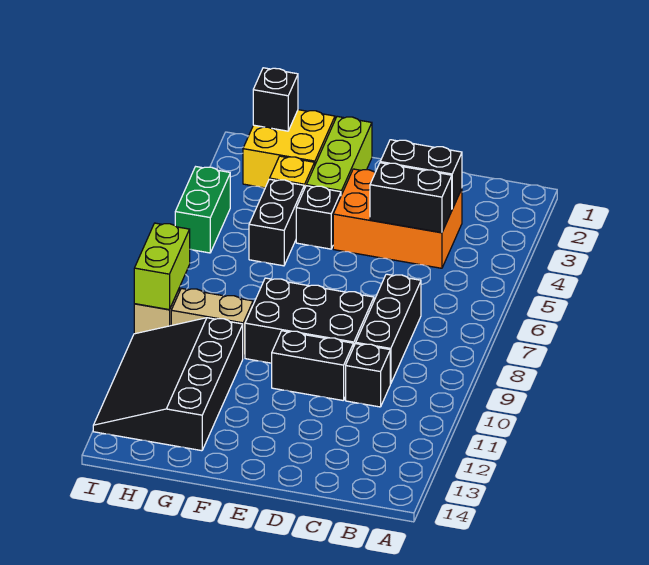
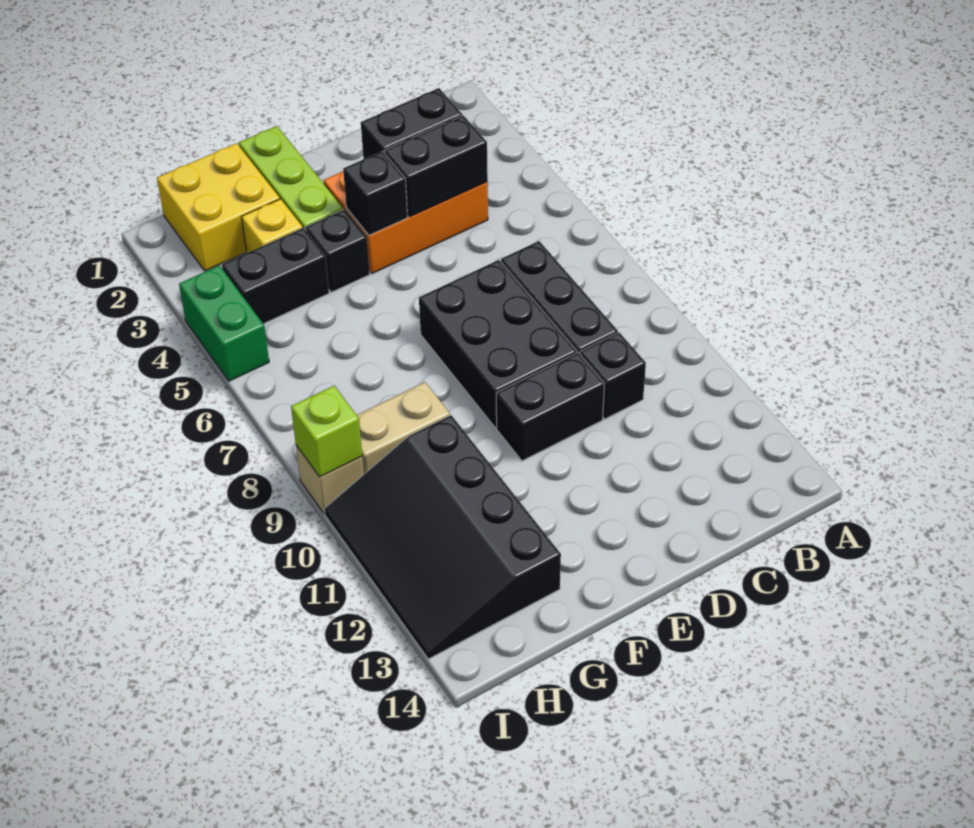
black 2x3 brick [245,278,374,363] -> black 2x3 brick turned to [419,260,577,428]
black 1x2 brick [249,179,304,266] -> black 1x2 brick turned to [222,228,329,324]
black 1x1 brick [253,68,298,131] -> black 1x1 brick moved to [343,151,408,235]
lime 1x2 brick [134,223,190,310] -> lime 1x1 brick [291,386,362,477]

